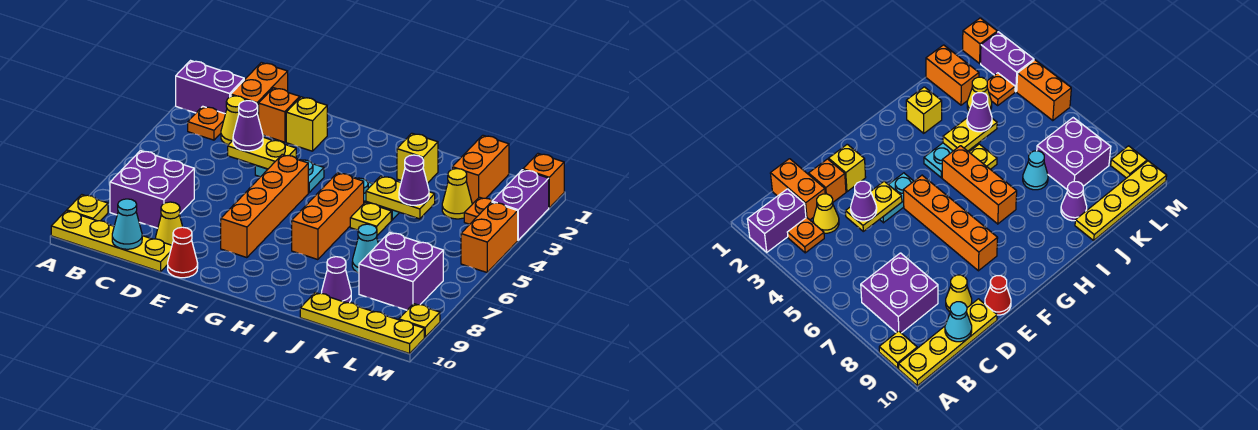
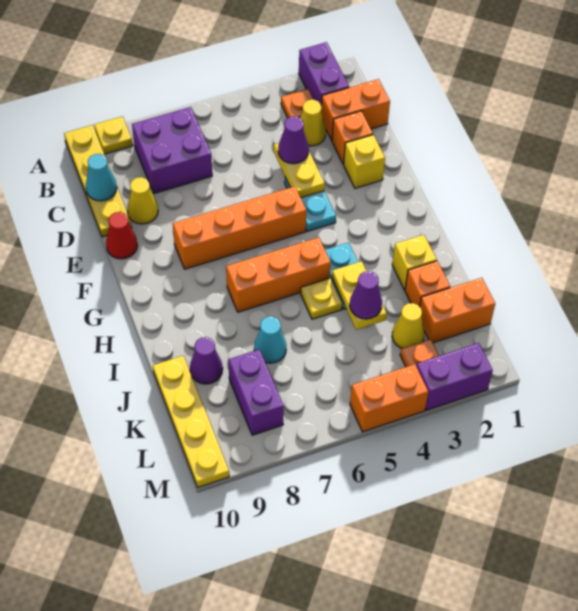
purple 2x2 brick [359,232,443,310] -> purple 1x2 brick [228,349,284,435]
orange 1x1 brick [523,154,564,208] -> orange 1x1 brick moved to [405,261,450,307]
yellow 1x1 plate [399,304,440,337] -> none

